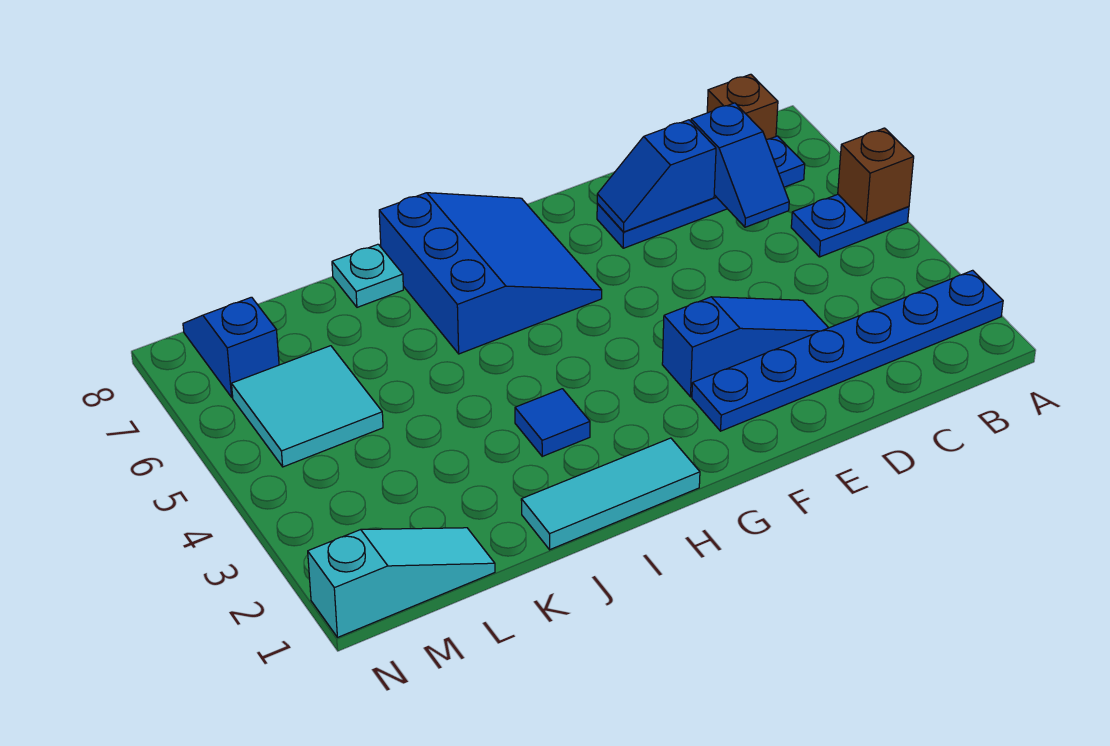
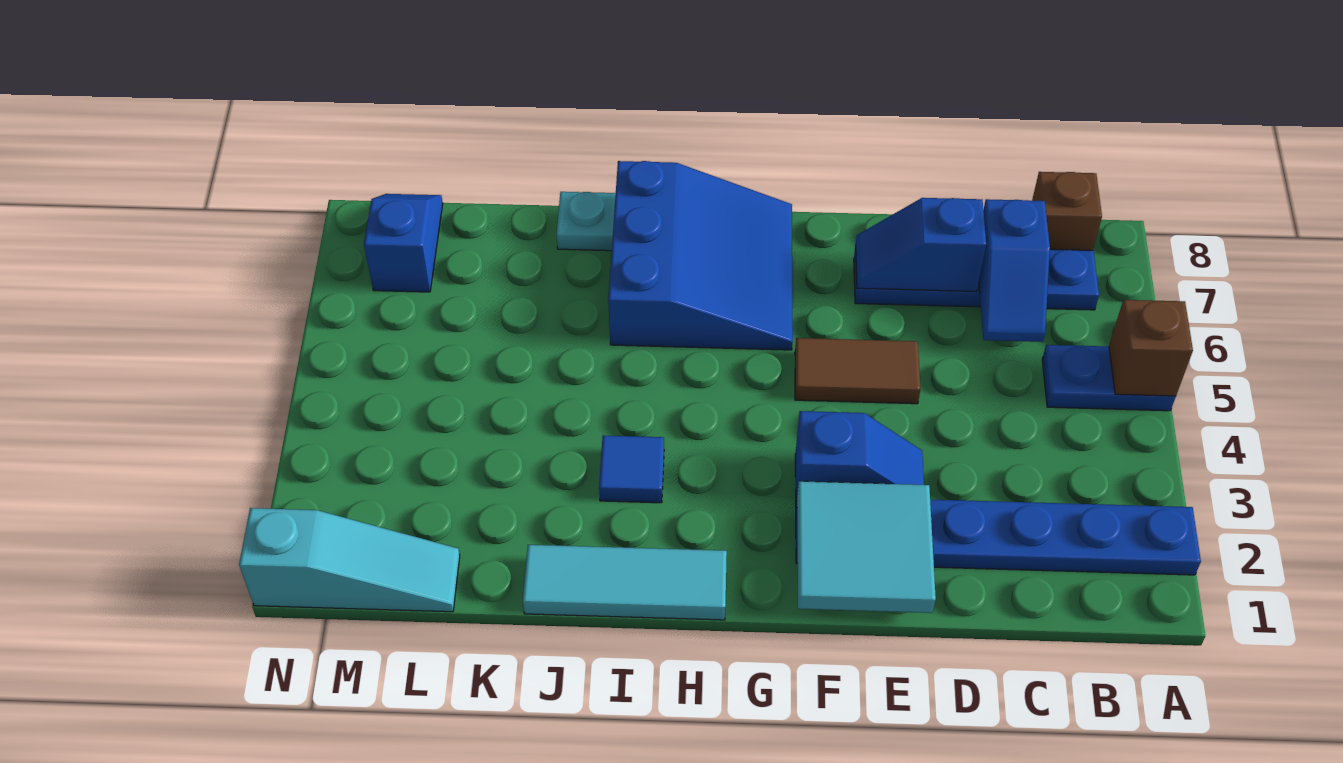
blue 1x3 slope [662,297,828,397] -> blue 1x2 slope [795,411,924,501]
none -> brown 1x2 tile [795,338,920,404]
cyan 2x2 tile [232,346,383,467] -> cyan 2x2 tile moved to [797,481,936,613]

